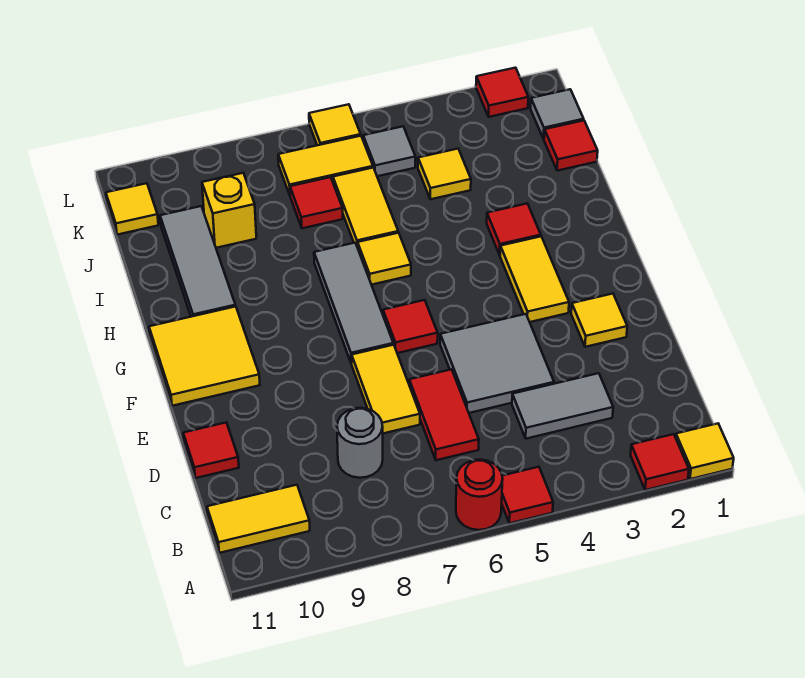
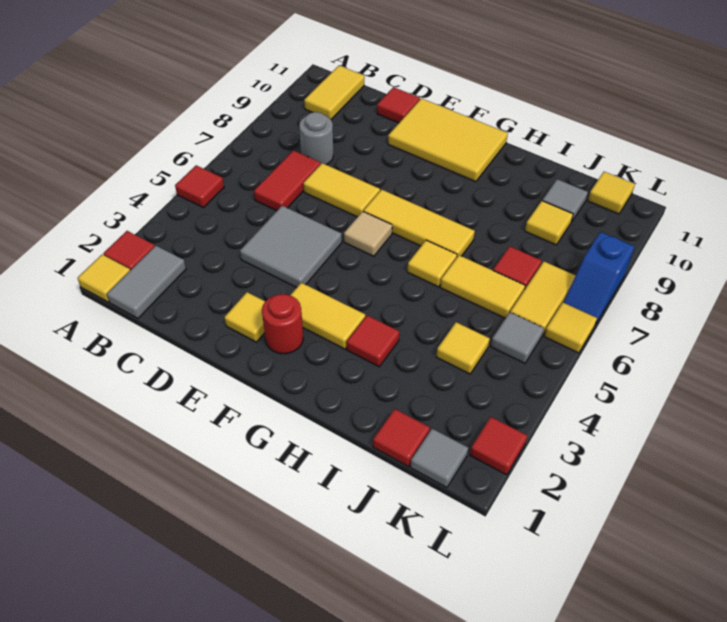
red 1x1 round brick [456,460,503,530] -> red 1x1 round brick moved to [262,294,303,354]
grey 1x2 tile [512,373,613,439] -> grey 1x2 tile moved to [107,246,186,318]
red 1x2 tile [409,369,479,460] -> red 1x2 tile turned to [254,150,321,211]
red 1x1 tile [383,300,438,353] -> tan 1x1 tile [344,211,392,256]
grey 1x3 tile [314,243,393,364] -> yellow 1x3 tile [364,189,475,257]
yellow 2x2 tile [149,306,260,406] -> yellow 2x3 tile [388,98,508,182]
grey 1x3 tile [160,206,235,317] -> grey 1x1 tile [542,179,588,222]
yellow 1x1 brick [202,173,256,248] -> yellow 1x1 tile [525,201,573,245]
none -> blue 1x2 slope [563,232,635,325]

